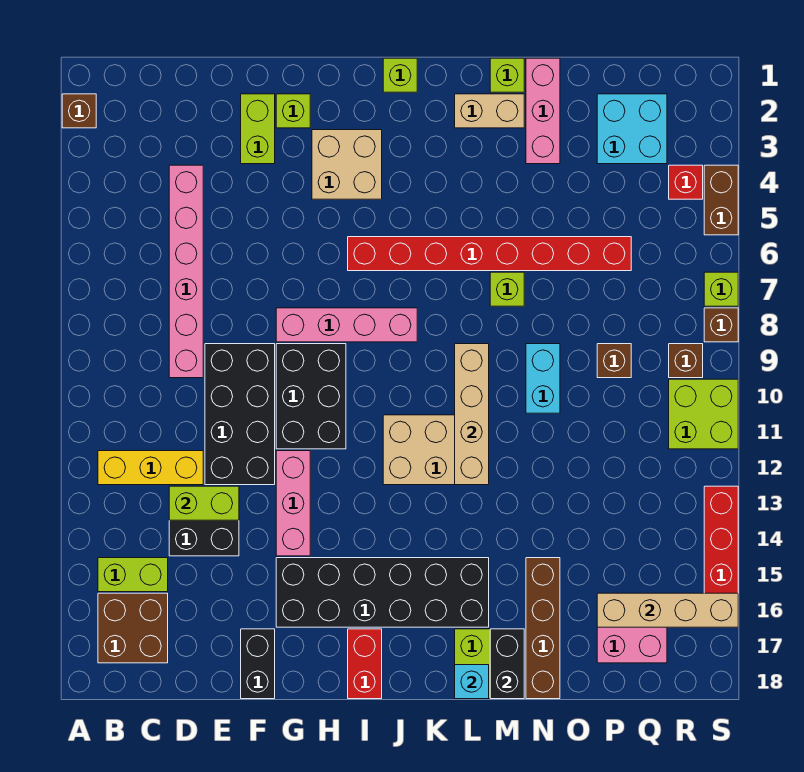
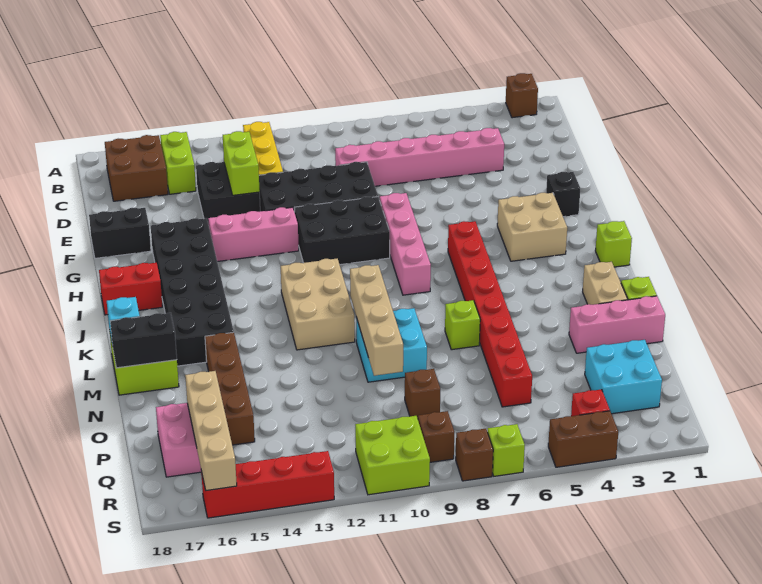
lime 1x2 brick [241,94,275,164] -> none
lime 1x1 brick [276,94,310,128] -> black 1x1 brick [546,172,580,217]
tan 1x4 brick [455,344,489,485] -> tan 1x4 brick turned to [350,265,403,376]
cyan 1x2 brick [526,344,560,413] -> cyan 2x2 brick [356,308,427,382]
brown 1x4 brick [526,558,560,699] -> brown 1x4 brick turned to [205,332,255,445]

